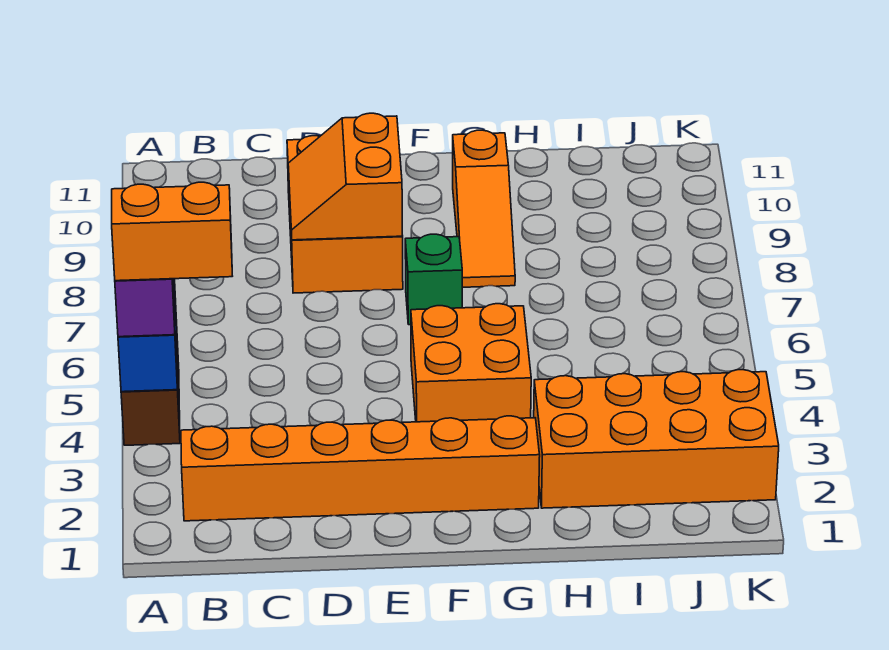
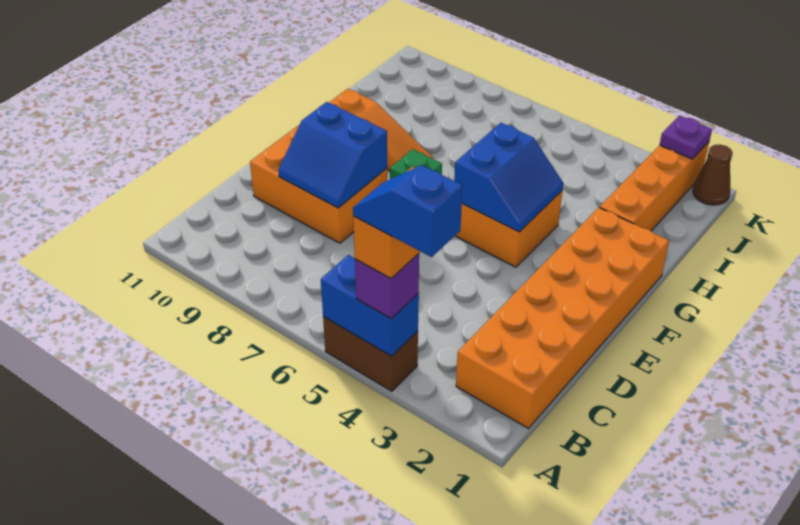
none -> blue 1x2 slope [353,165,463,257]
orange 1x6 brick [181,416,540,521] -> orange 2x6 brick [456,207,669,428]
orange 2x2 slope [288,113,403,240] -> blue 2x2 slope [278,102,387,208]
none -> blue 2x2 slope [454,123,563,232]
orange 2x4 brick [534,370,779,508] -> orange 1x4 brick [600,142,709,231]
none -> brown 1x1 cone [693,145,733,205]
none -> purple 1x1 plate [660,116,712,159]

